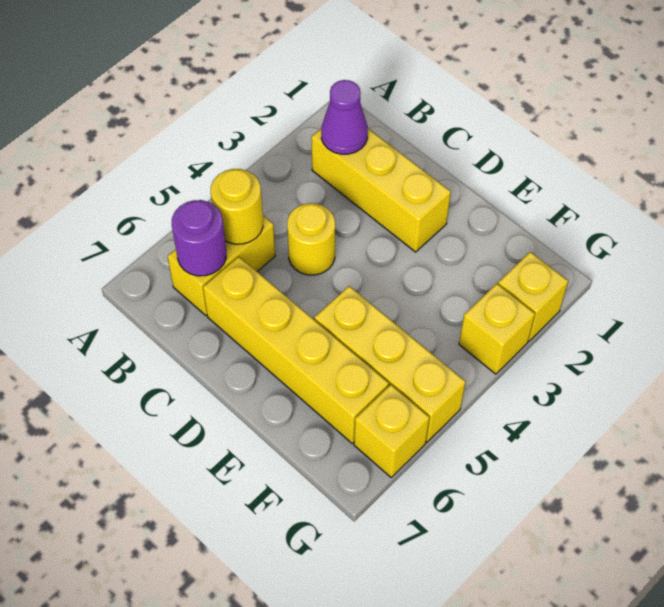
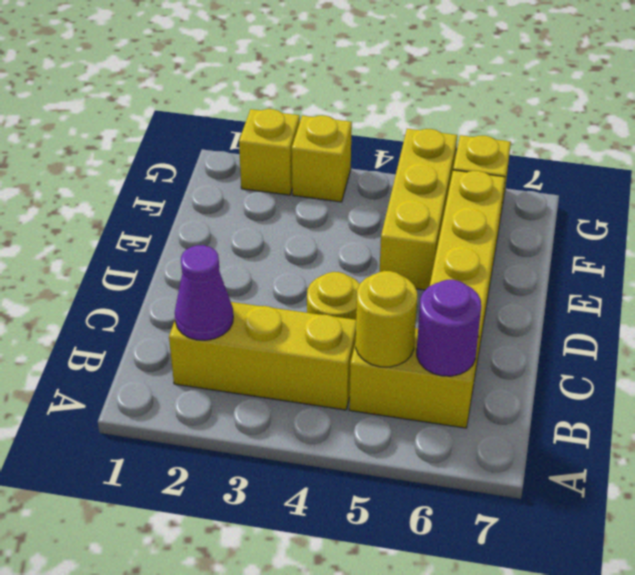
yellow 1x3 brick [312,129,451,252] -> yellow 1x3 brick turned to [169,302,356,410]

